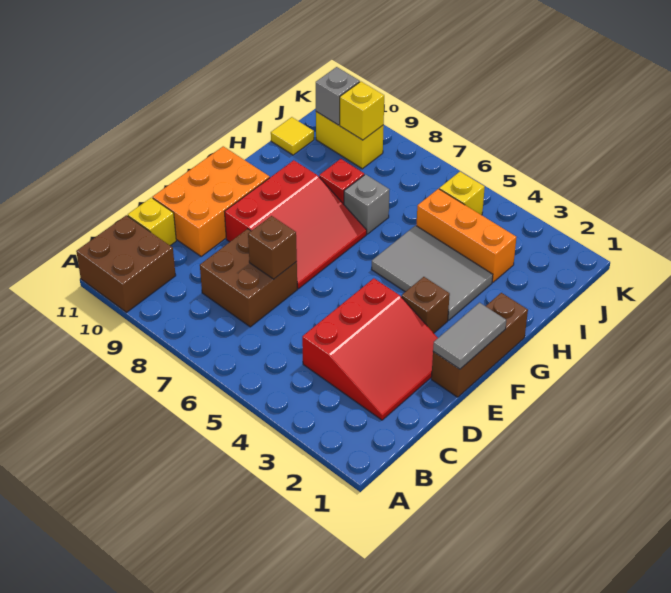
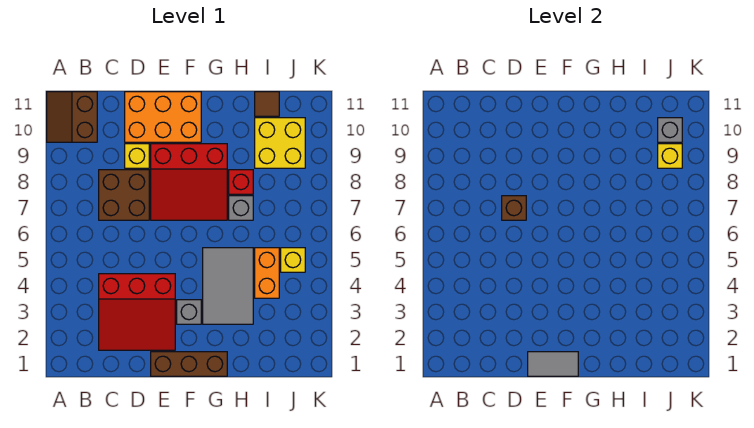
brown 2x2 brick [76,215,176,312] -> brown 2x2 slope [47,92,97,142]
yellow 1x1 brick [128,198,176,245] -> yellow 1x1 brick moved to [125,144,149,168]
brown 1x1 brick [402,277,450,333] -> grey 1x1 brick [177,300,201,324]
orange 1x3 brick [416,189,516,282] -> orange 1x2 brick [255,248,279,298]
yellow 1x1 tile [271,117,314,155] -> brown 1x1 tile [255,92,279,116]
yellow 1x2 brick [316,112,384,169] -> yellow 2x2 brick [255,118,305,168]

